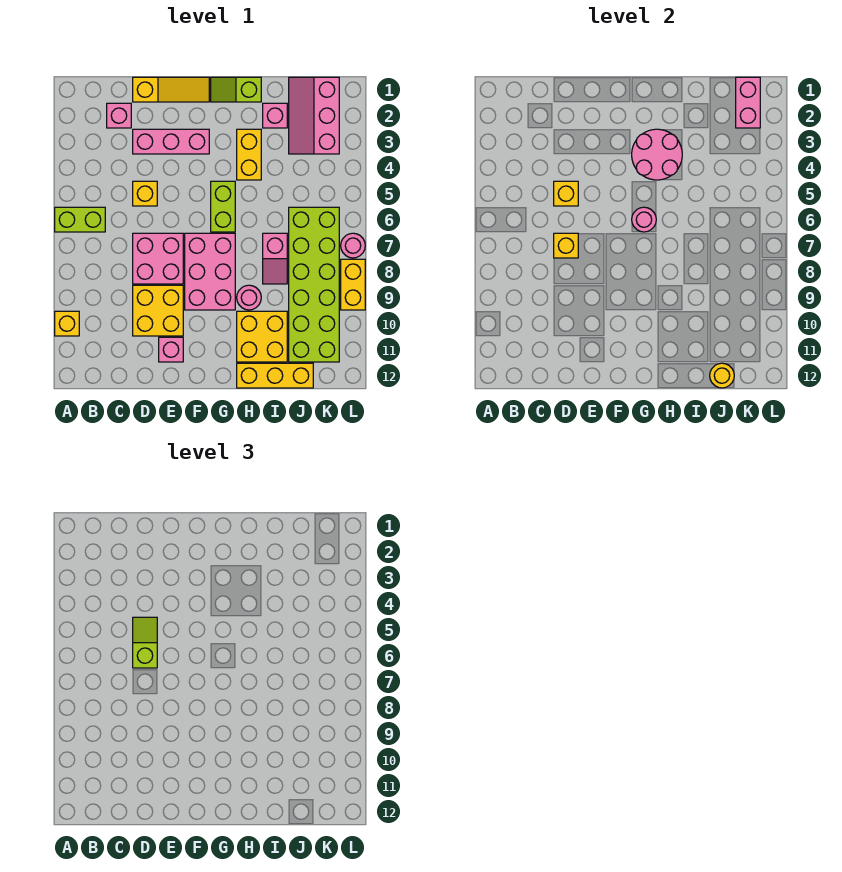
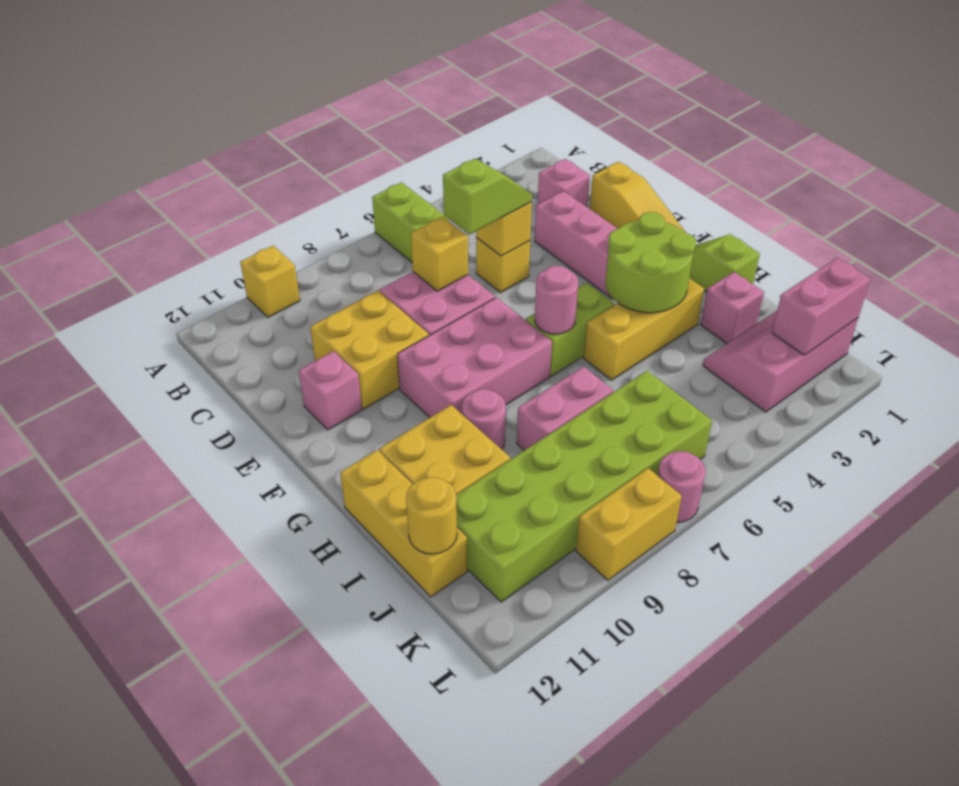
pink 2x2 round brick [632,129,682,180] -> lime 2x2 round brick [605,212,696,313]
yellow 1x2 brick [237,129,261,180] -> yellow 1x3 brick [584,278,704,380]
pink 1x2 slope [263,233,287,284] -> pink 1x2 brick [517,367,613,450]

